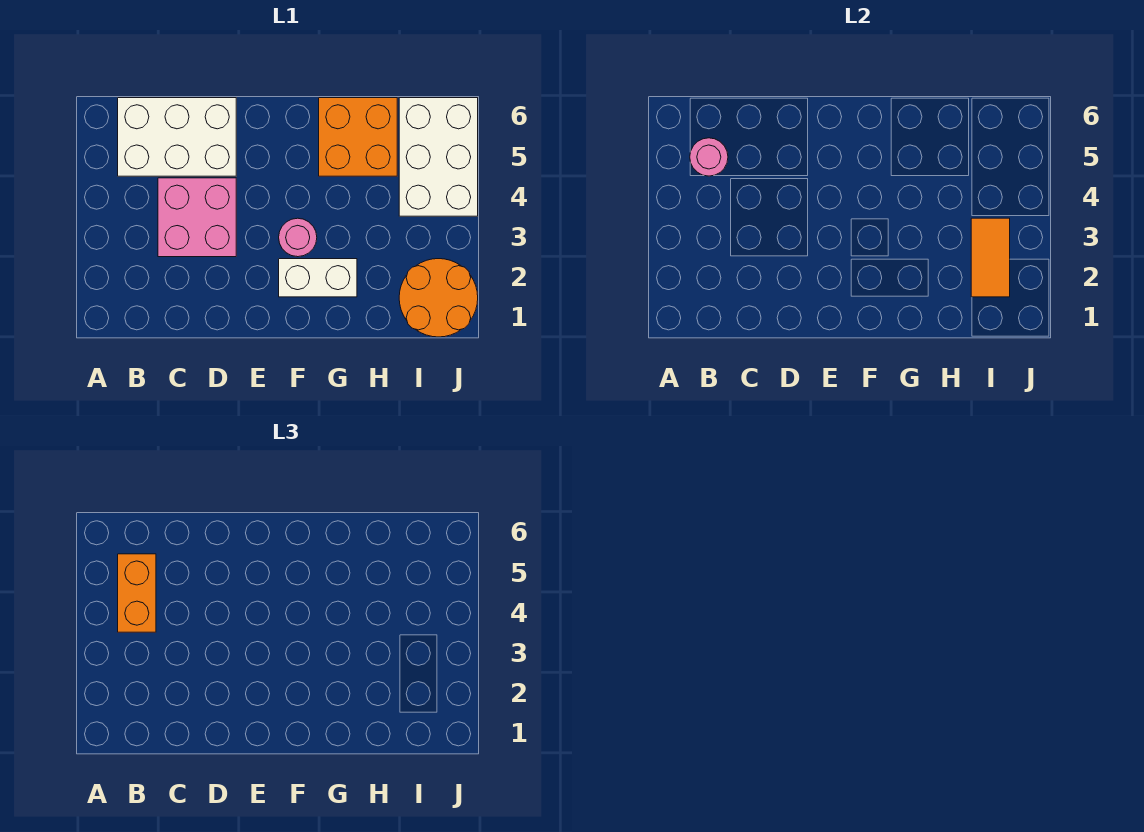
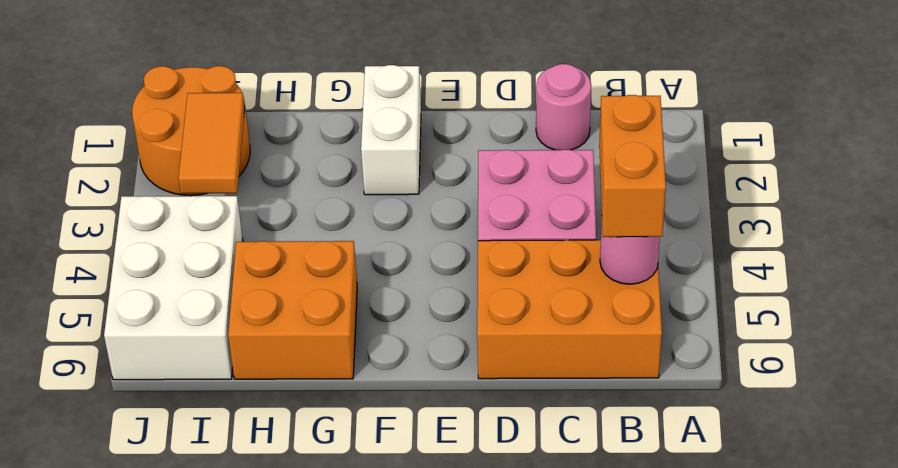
white 2x3 brick [118,98,236,176] -> orange 2x3 brick [477,240,662,379]
white 1x2 brick [279,259,357,297] -> white 1x2 brick turned to [361,65,421,195]
pink 1x1 round brick [279,218,317,257] -> pink 1x1 round brick moved to [536,64,591,150]

